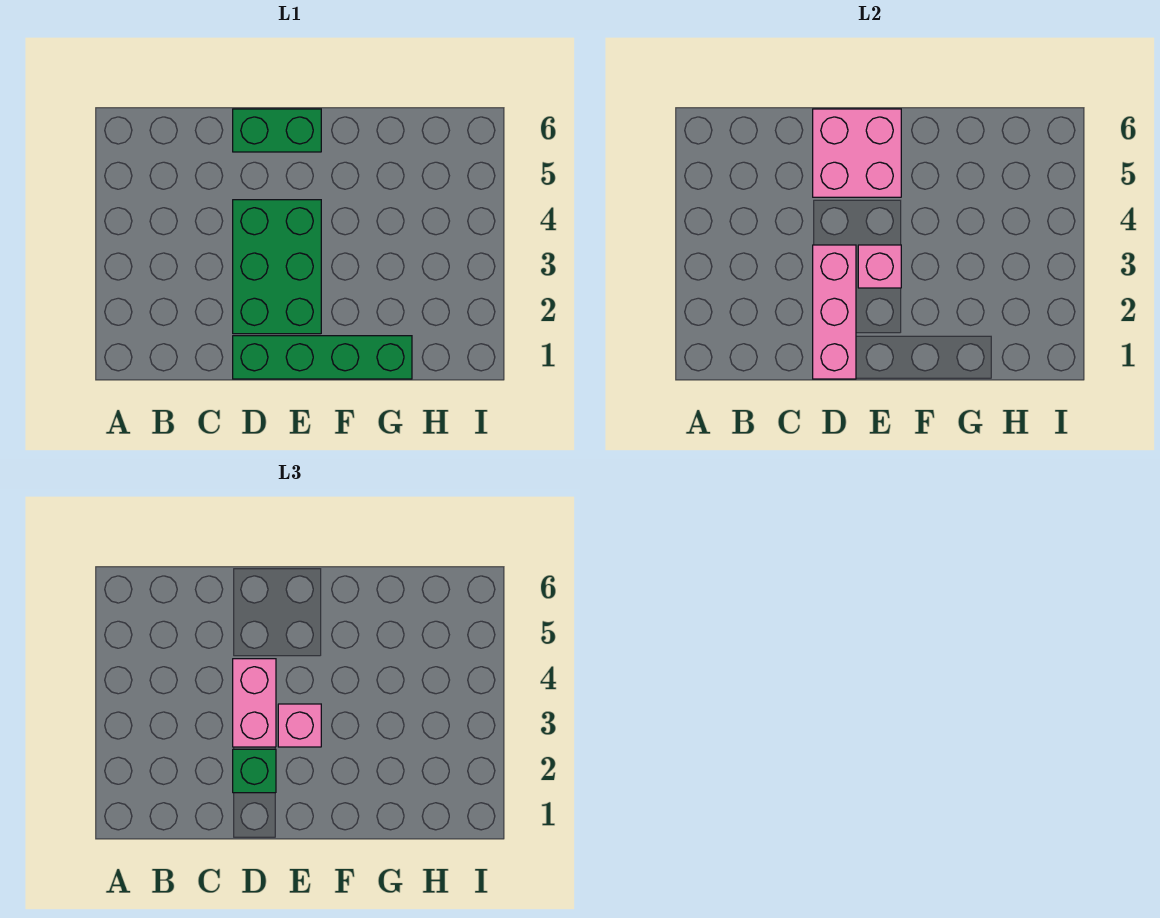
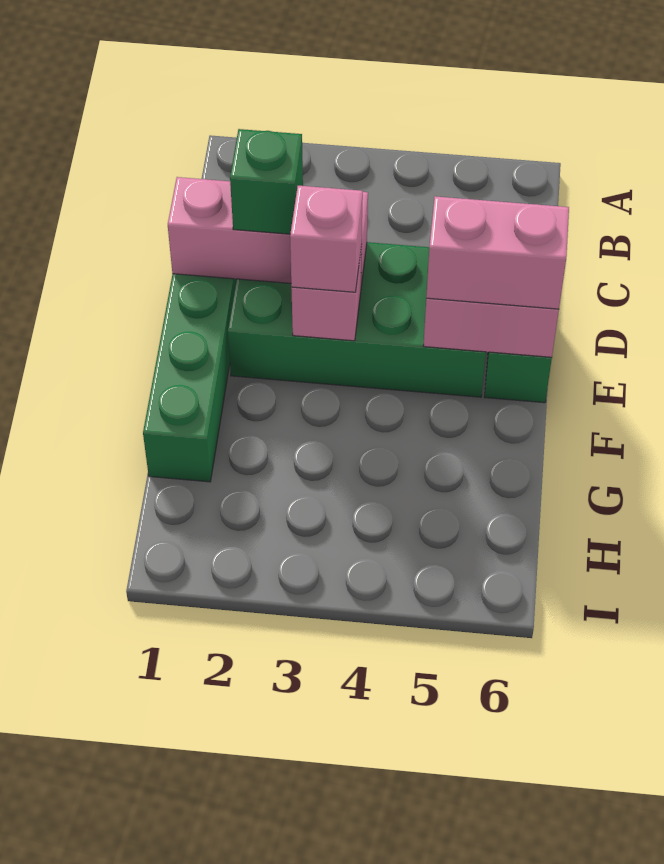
green 2x3 brick [233,200,321,334] -> green 2x4 brick [228,242,486,397]
pink 1x2 brick [233,659,276,747] -> pink 1x2 brick moved to [426,196,569,309]

